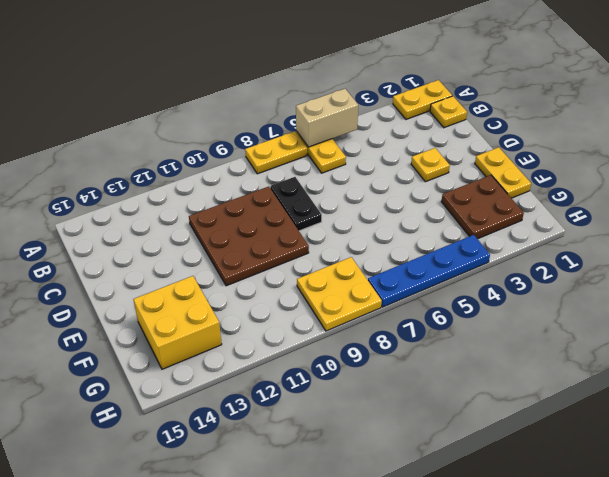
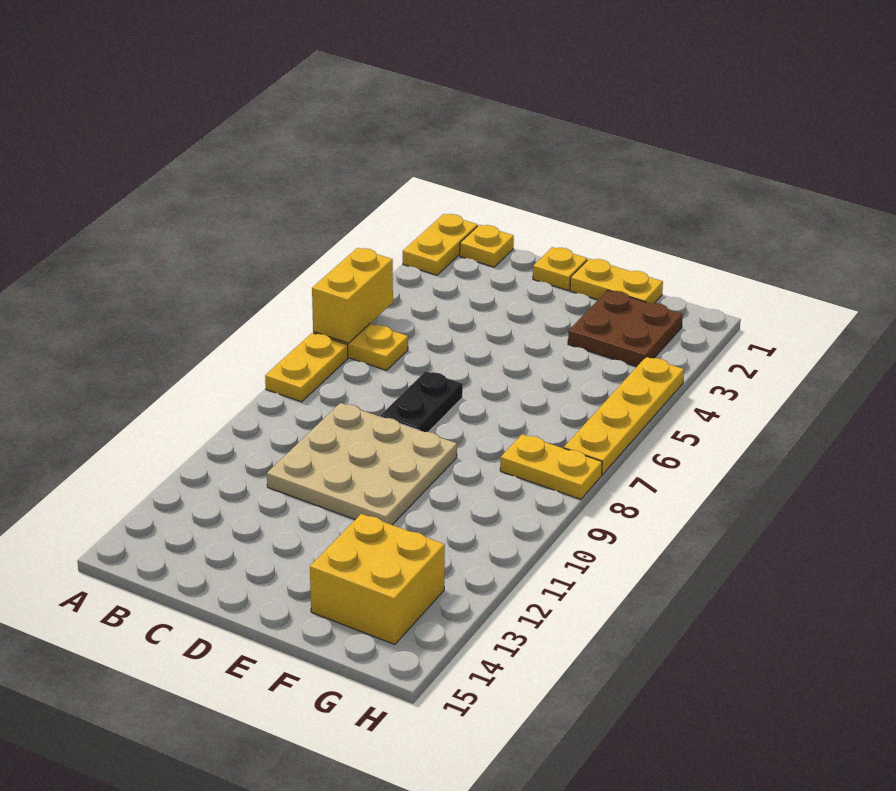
tan 1x2 brick [296,89,358,147] -> yellow 1x2 brick [312,248,393,343]
black 1x2 plate [270,177,322,231] -> black 1x2 plate turned to [380,371,463,432]
brown 3x3 plate [189,186,309,286] -> tan 3x3 plate [267,403,457,525]
yellow 1x1 plate [411,148,450,182] -> yellow 1x1 plate moved to [533,247,587,290]
yellow 2x2 plate [297,257,382,331] -> yellow 1x2 plate [500,434,602,499]
blue 1x4 plate [368,235,490,307] -> yellow 1x4 plate [564,357,684,475]

